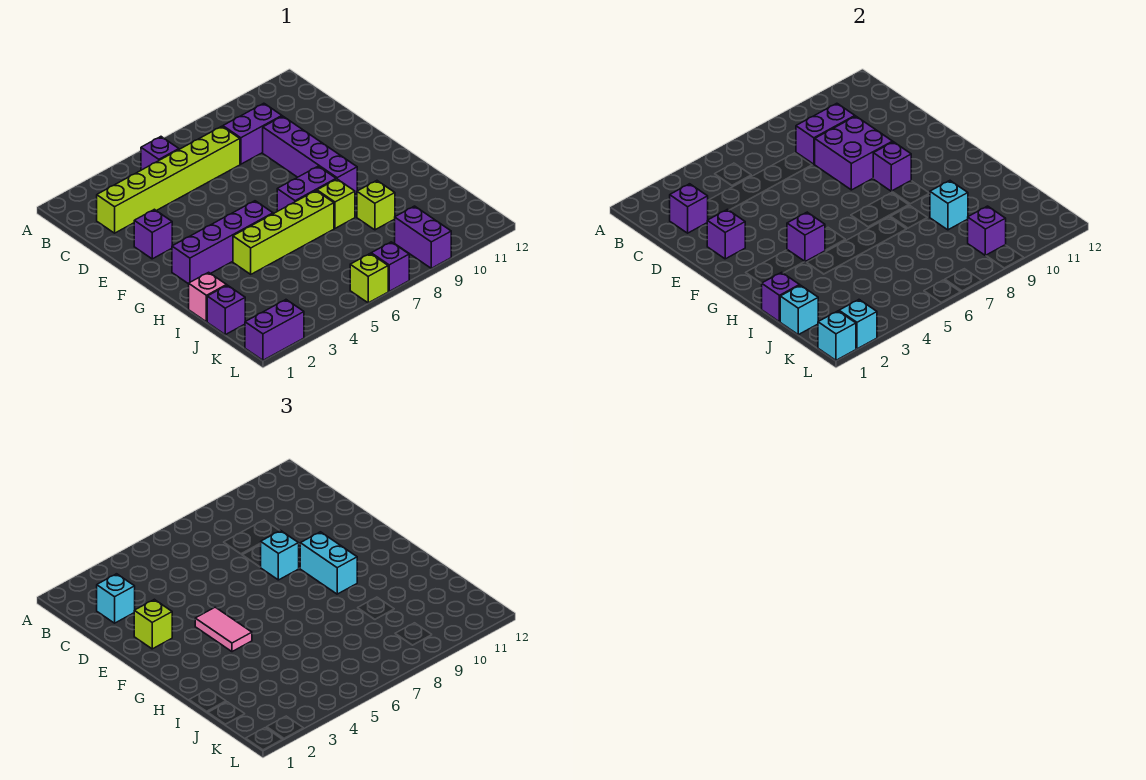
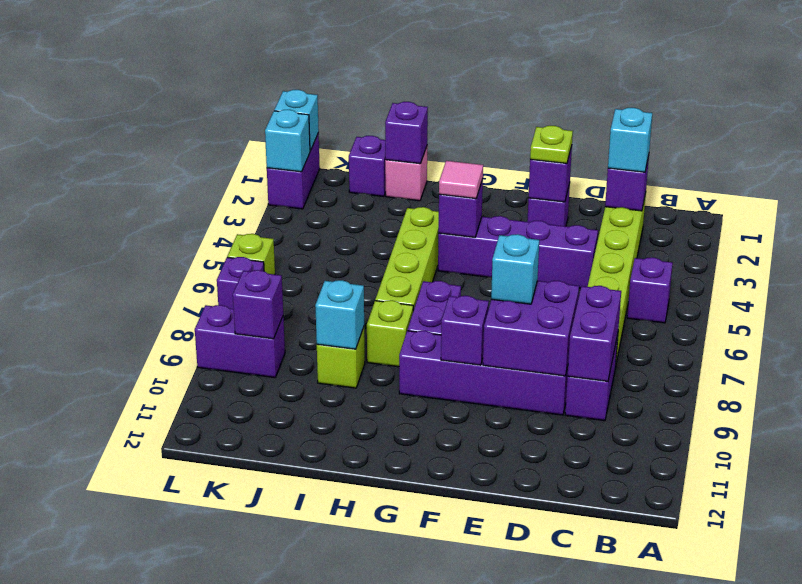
lime 1x1 brick [134,599,172,649] -> lime 1x1 plate [530,126,573,164]
pink 1x2 tile [195,607,252,652] -> pink 1x1 tile [439,161,483,199]
cyan 1x2 brick [300,532,357,594] -> none
purple 1x4 brick [172,201,273,284] -> purple 1x4 brick turned to [438,216,598,288]
cyan 1x1 brick [780,285,818,335] -> none

